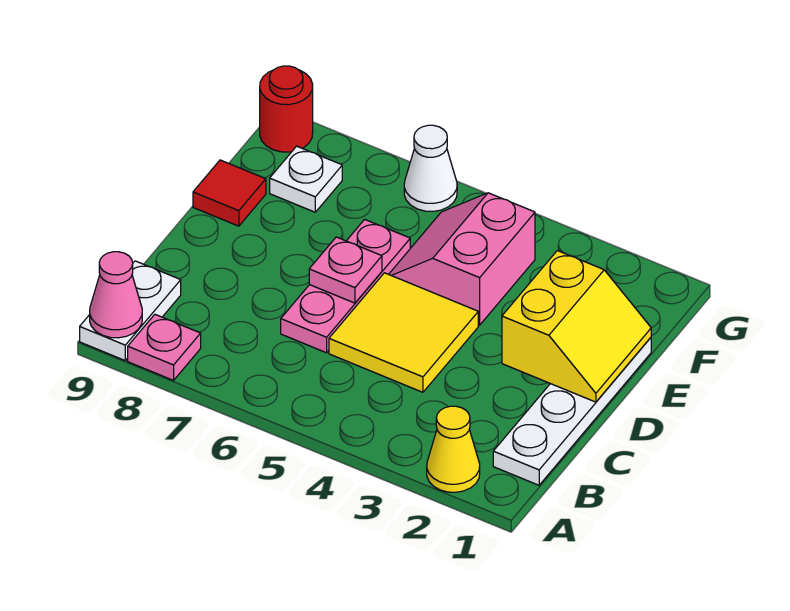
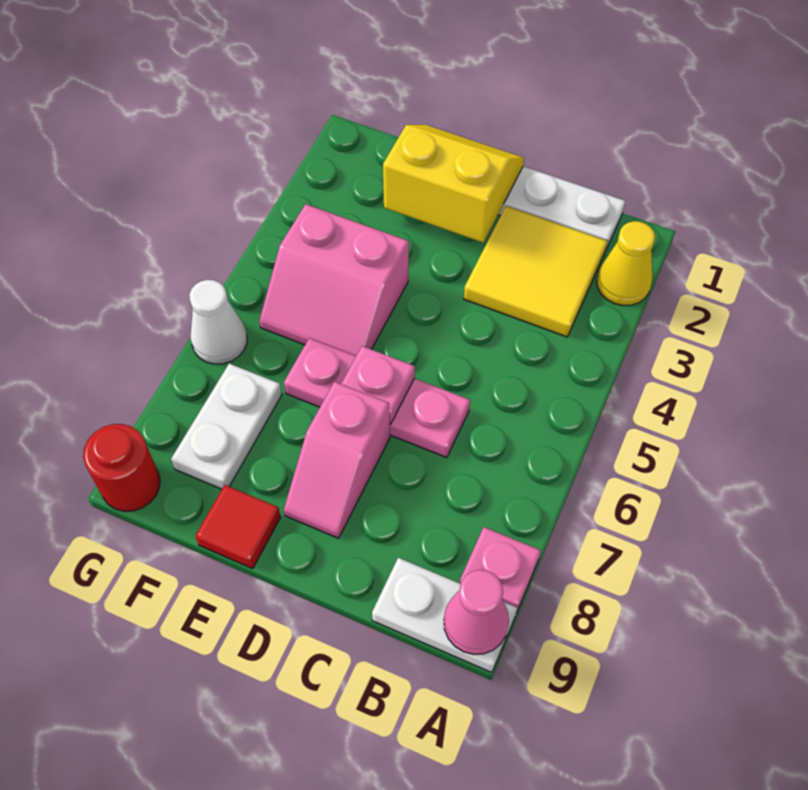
yellow 2x2 tile [329,273,478,392] -> yellow 2x2 tile moved to [464,206,608,337]
none -> pink 1x2 slope [284,382,390,538]
white 1x1 plate [270,146,342,212] -> white 1x2 plate [171,364,282,489]

